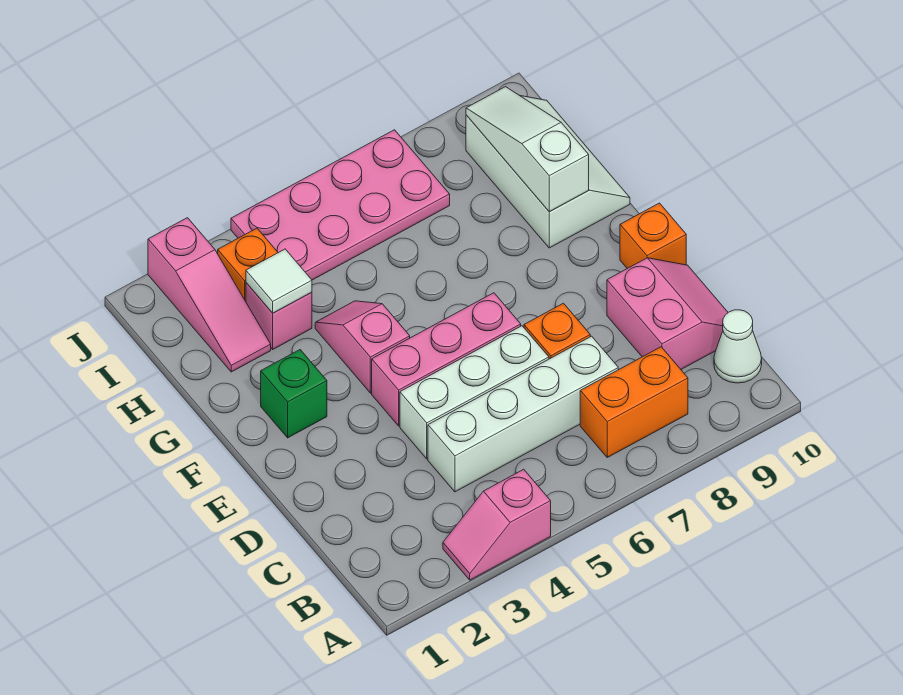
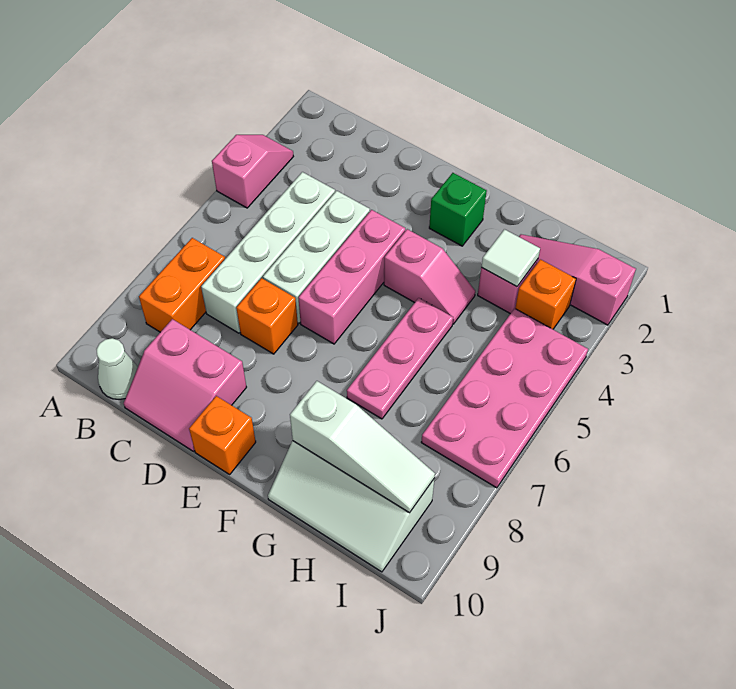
none -> pink 1x3 plate [347,298,453,419]

